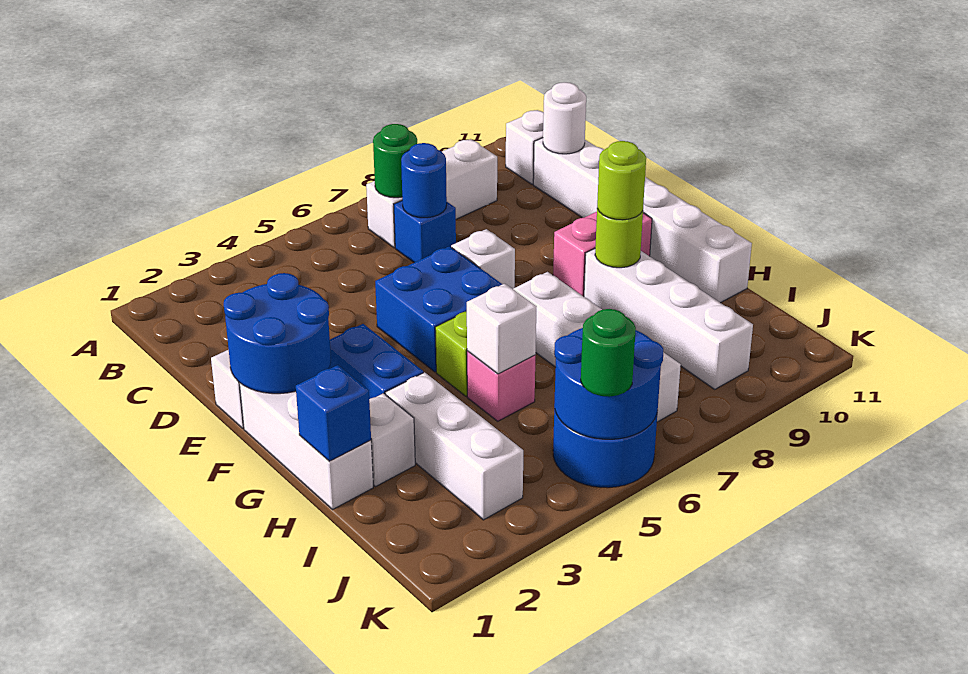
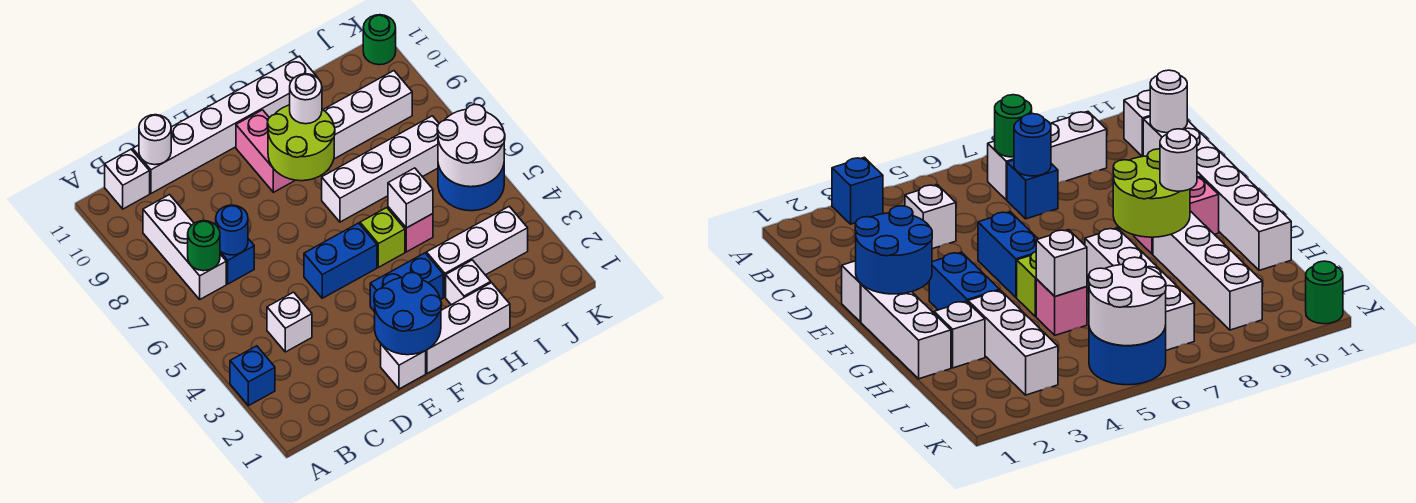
blue 2x2 brick [375,246,502,372] -> blue 1x2 brick [304,223,377,298]
white 1x1 brick [451,229,515,289] -> white 1x1 brick moved to [267,292,312,352]
lime 1x1 round brick [595,209,643,268] -> lime 2x2 round brick [267,105,335,181]
lime 1x1 round brick [597,141,646,220] -> white 1x1 round brick [290,74,322,124]
blue 1x1 brick [296,365,371,461] -> blue 1x1 brick moved to [230,346,275,406]
blue 2x2 round brick [554,328,663,439] -> white 2x2 round brick [437,104,505,187]
green 1x1 round brick [581,309,636,397] -> green 1x1 round brick moved to [363,15,396,65]

